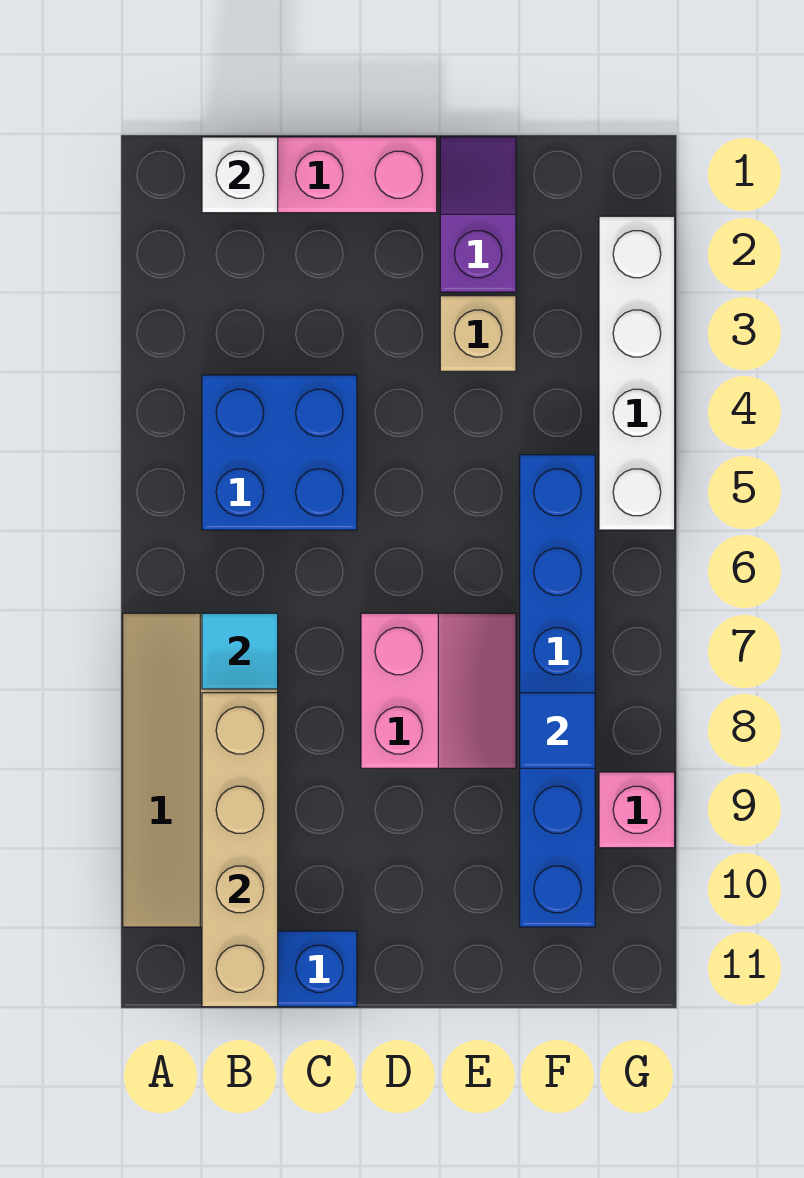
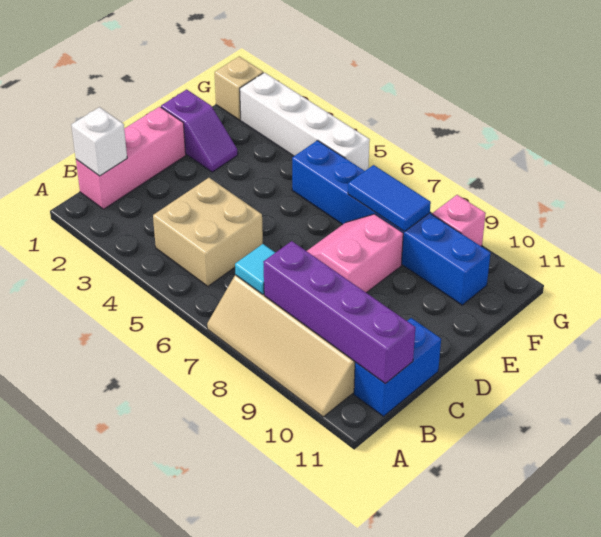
blue 2x2 brick [202,375,357,530] -> tan 2x2 brick [153,178,263,286]
tan 1x4 brick [202,693,278,1007] -> purple 1x4 brick [263,241,416,384]
pink 2x2 slope [361,613,516,768] -> pink 2x2 slope turned to [307,214,403,293]
purple 1x2 slope [440,137,516,292] -> purple 1x2 slope turned to [161,89,238,172]
tan 1x1 brick [440,296,516,371] -> tan 1x1 brick moved to [215,56,263,120]
blue 1x1 tile [520,693,595,768] -> blue 1x2 tile [348,165,431,232]

